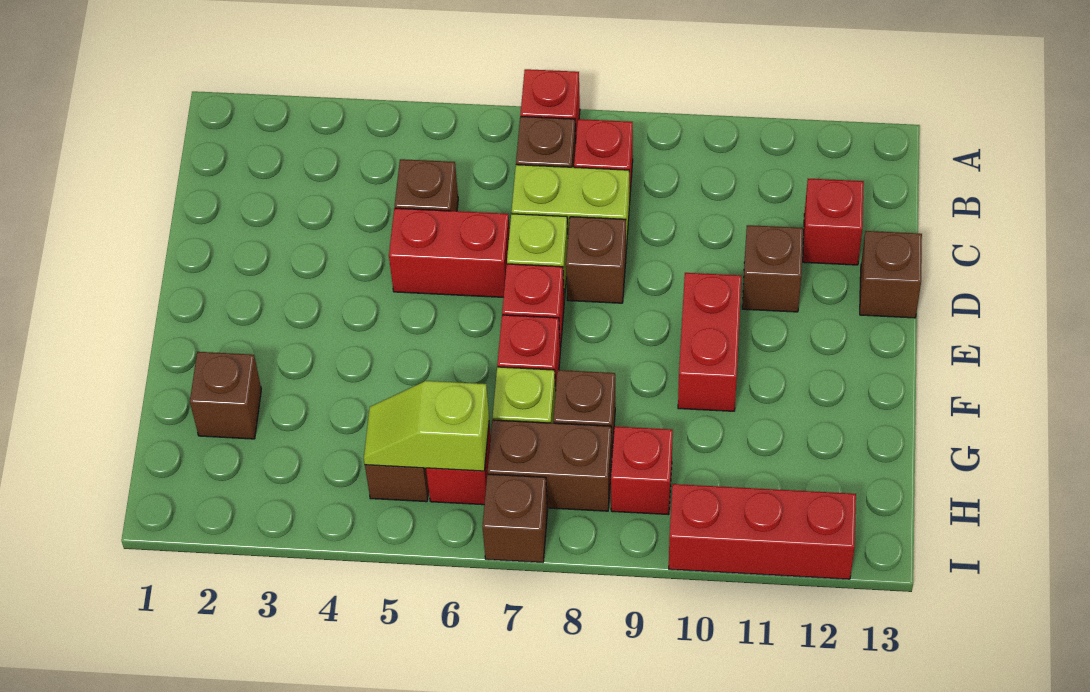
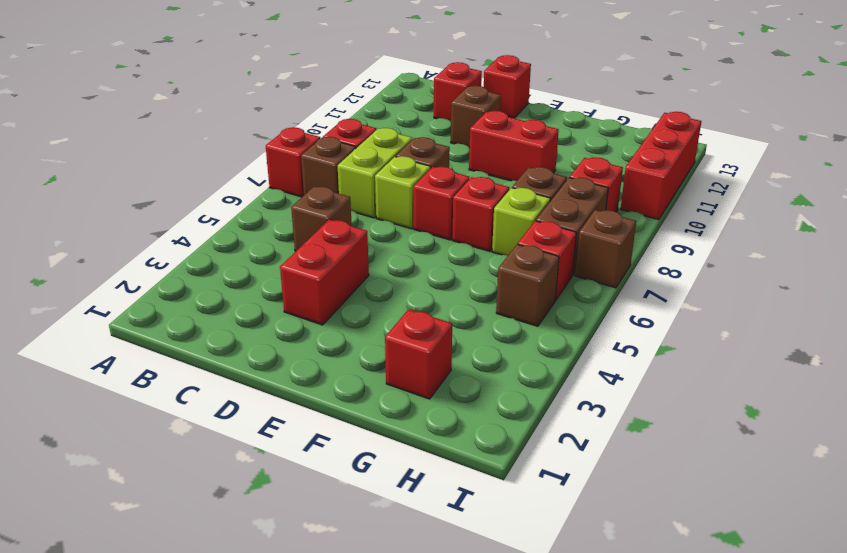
red 1x2 brick [389,208,510,297] -> red 1x2 brick moved to [280,220,369,325]
brown 1x1 brick [860,231,922,318] -> red 1x1 brick [484,55,531,118]
brown 1x1 brick [190,352,261,439] -> red 1x1 brick [385,309,452,399]
lime 1x2 slope [364,381,489,471] -> none

